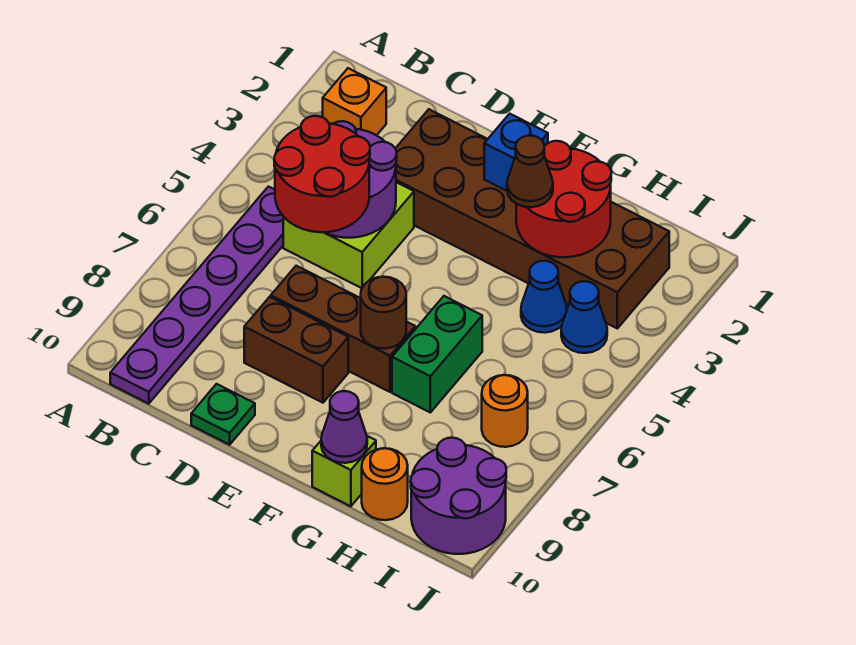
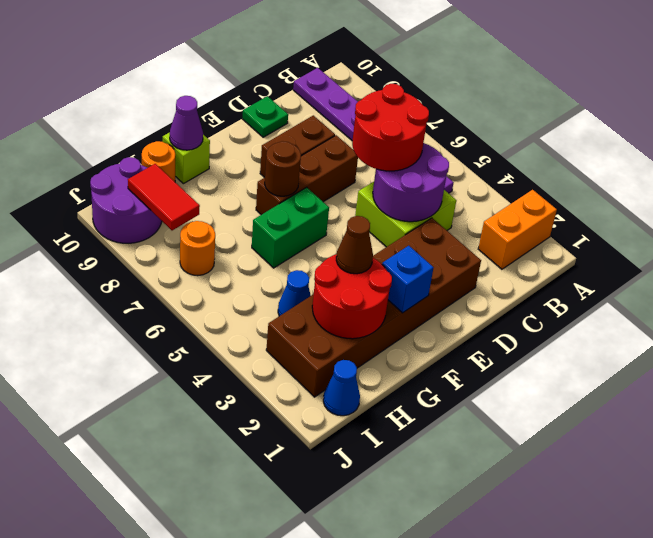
orange 1x1 brick [323,68,386,135] -> orange 1x2 brick [478,190,557,269]
green 1x2 brick [392,296,482,412] -> green 1x2 brick turned to [252,187,329,268]
blue 1x1 cone [561,281,607,353] -> blue 1x1 cone moved to [323,360,360,416]
none -> red 1x2 tile [128,164,200,230]

